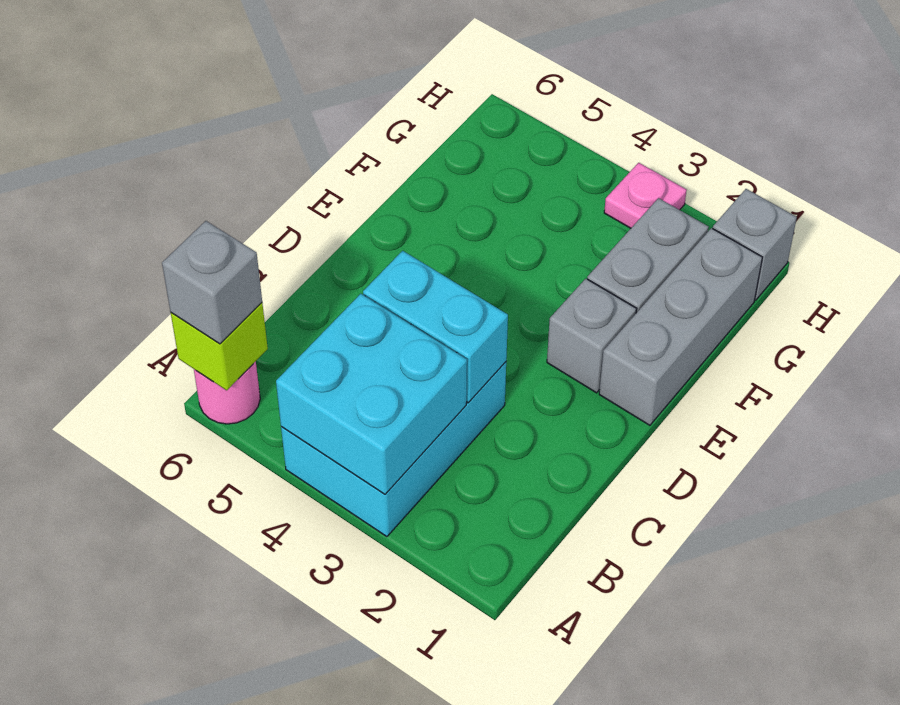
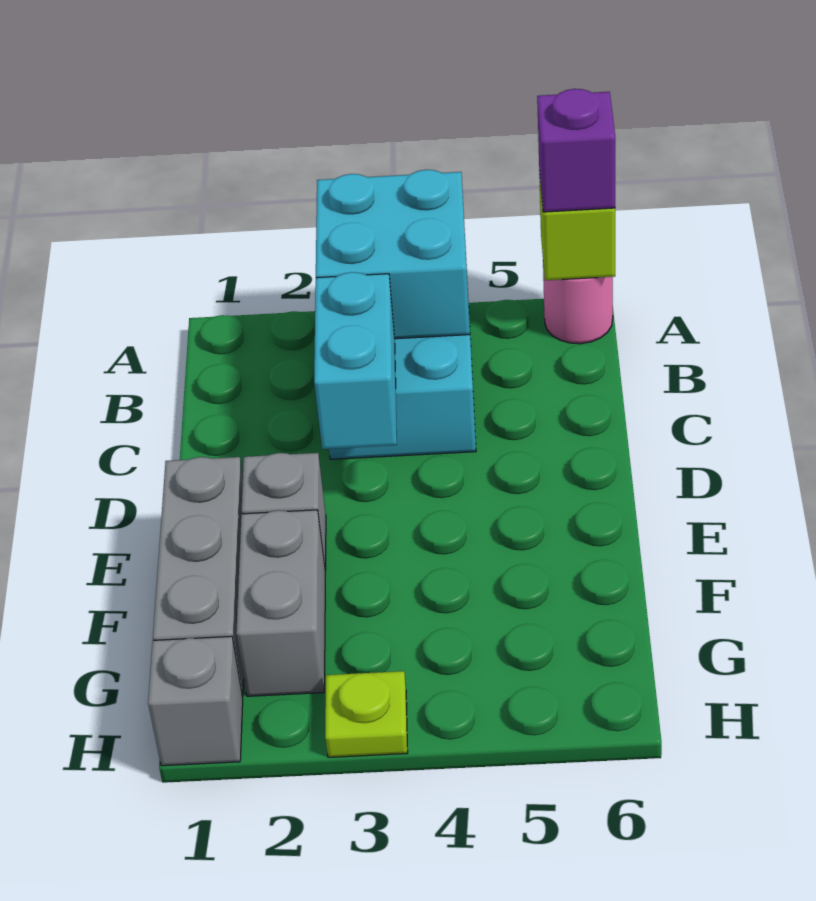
grey 1x1 brick [162,221,262,344] -> purple 1x1 brick [537,89,615,212]
cyan 1x2 brick [363,251,508,403] -> cyan 1x2 brick turned to [314,272,397,449]
pink 1x1 plate [604,163,687,228] -> lime 1x1 plate [325,671,408,757]

